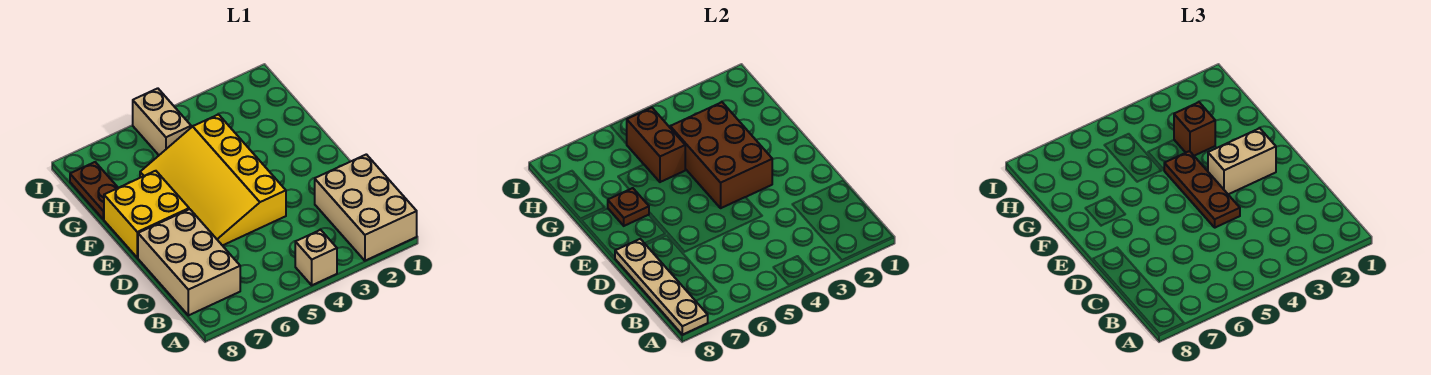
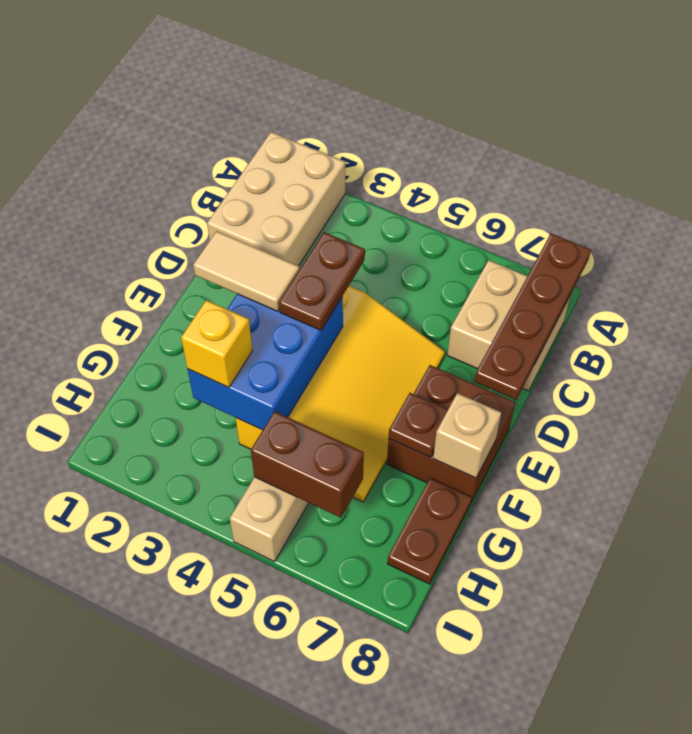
tan 1x1 brick [295,230,337,285] -> tan 1x1 brick moved to [433,393,501,478]
tan 1x4 plate [615,239,708,335] -> brown 1x4 plate [474,234,591,400]
tan 2x3 brick [138,209,240,315] -> tan 2x2 brick [447,260,571,391]
brown 1x3 plate [1164,151,1240,228] -> brown 1x2 plate [279,232,365,330]
tan 1x2 brick [1208,128,1276,194] -> tan 1x2 tile [193,231,299,311]
brown 2x3 brick [670,102,772,208] -> blue 2x3 brick [188,294,343,430]
yellow 2x2 brick [104,171,189,258] -> brown 2x2 brick [387,365,515,503]
brown 1x1 brick [1174,102,1215,156] -> yellow 1x1 brick [181,300,253,388]
brown 1x2 brick [627,108,685,182] -> brown 1x2 brick turned to [251,411,364,518]

